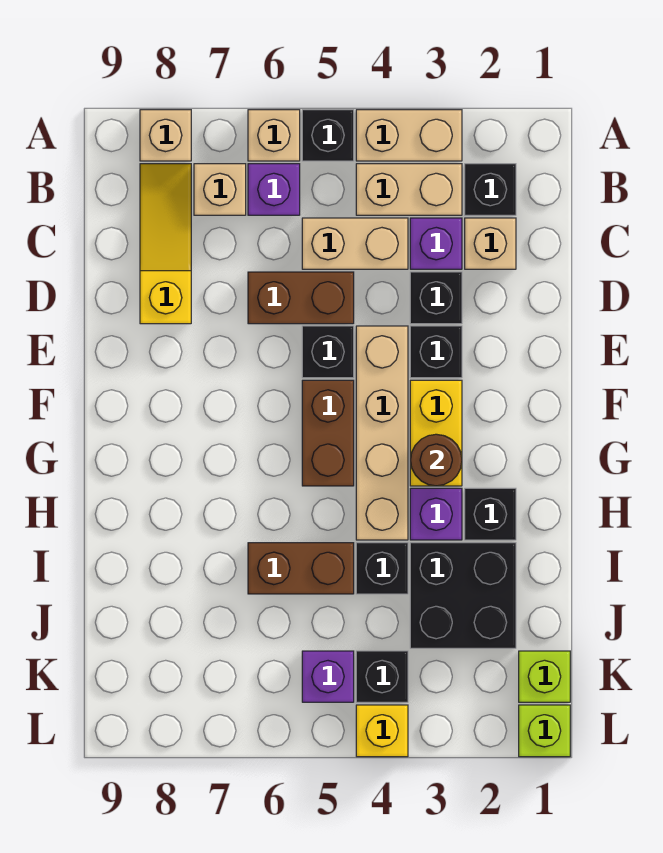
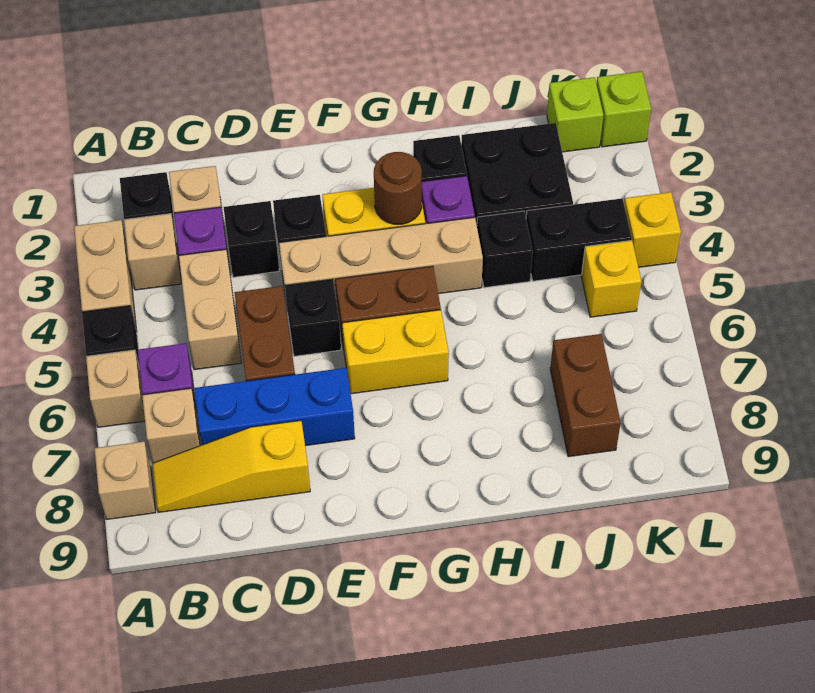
tan 1x2 brick [356,164,462,215] -> tan 1x1 brick [124,214,181,290]
none -> blue 1x3 brick [194,368,355,446]
none -> yellow 1x2 brick [342,310,449,394]
brown 1x2 brick [248,543,354,594] -> brown 1x2 brick moved to [550,334,621,457]
black 1x1 brick [356,651,408,702] -> black 1x2 brick [526,198,632,281]
purple 1x1 brick [302,651,354,702] -> yellow 1x1 brick [581,240,642,317]

